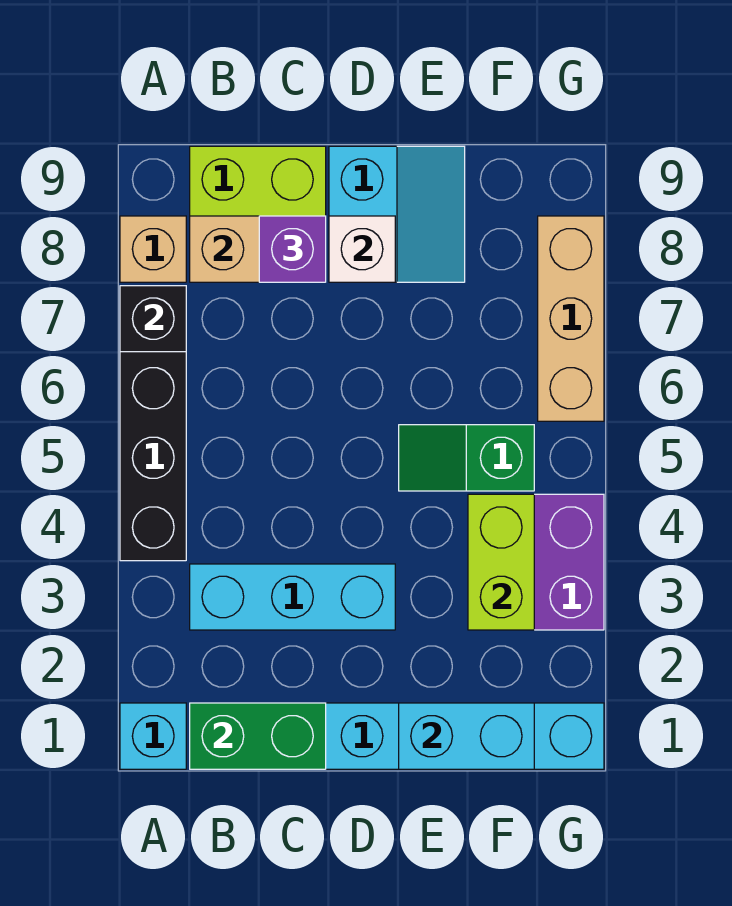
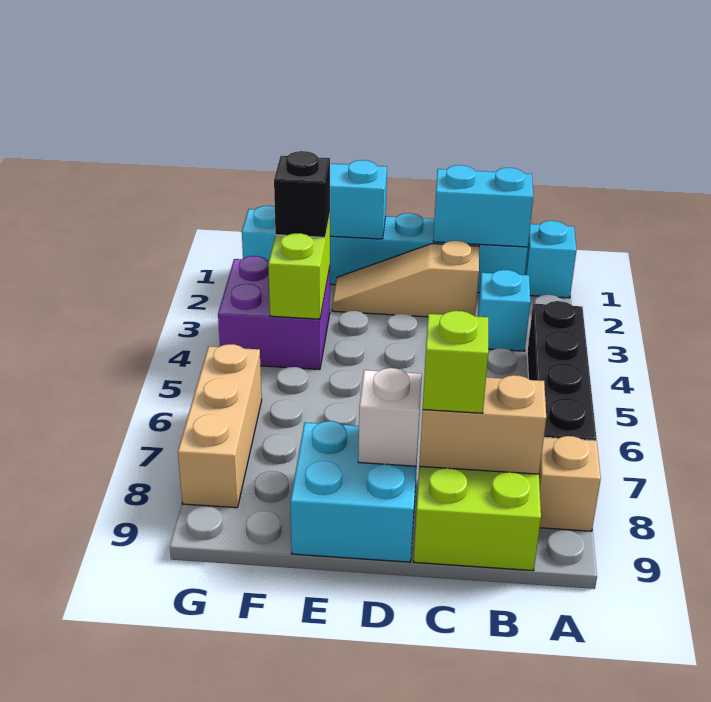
black 1x1 brick [120,286,186,352] -> black 1x1 brick moved to [274,151,330,237]
green 1x2 brick [190,703,326,769] -> cyan 1x2 brick [433,165,533,247]
cyan 1x3 brick [190,564,395,630] -> cyan 1x1 brick [478,270,530,351]
none -> tan 1x3 slope [332,241,479,317]
purple 1x1 brick [259,216,326,282] -> lime 1x1 brick [423,311,488,413]
cyan 2x2 slope [329,146,465,282] -> cyan 2x2 brick [290,421,418,562]
green 1x2 slope [399,425,534,491] -> none

